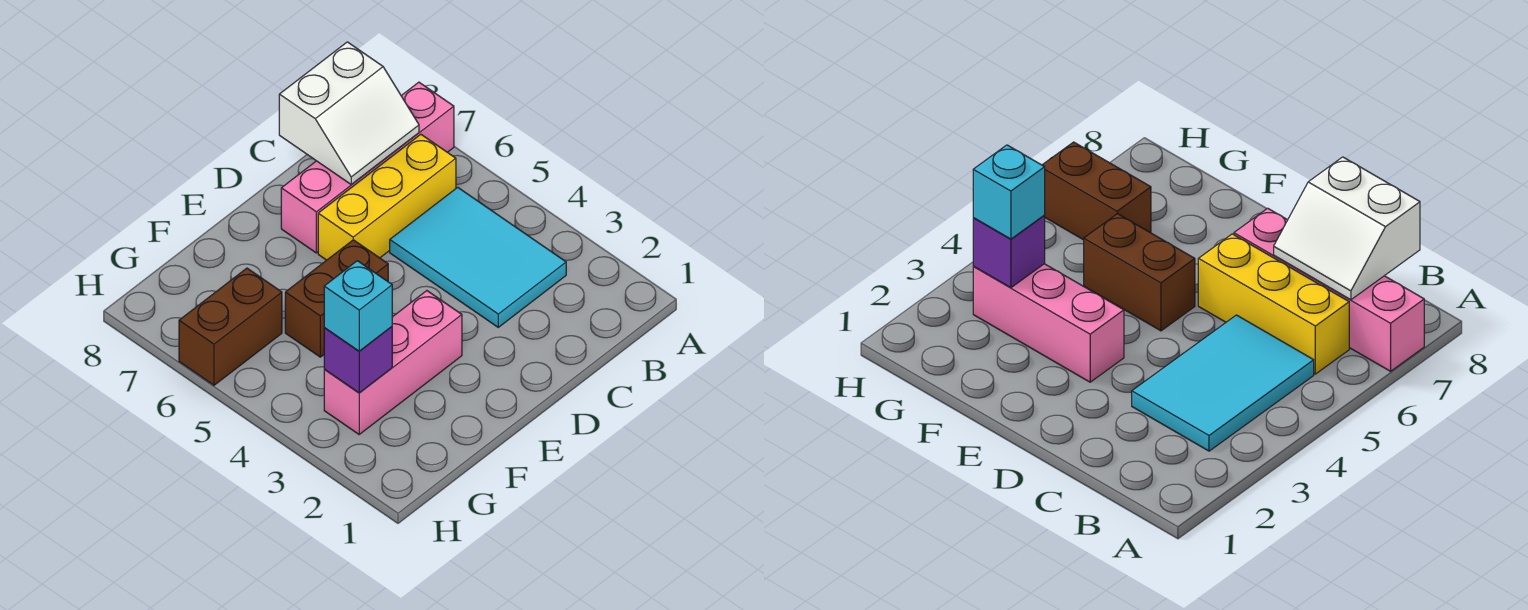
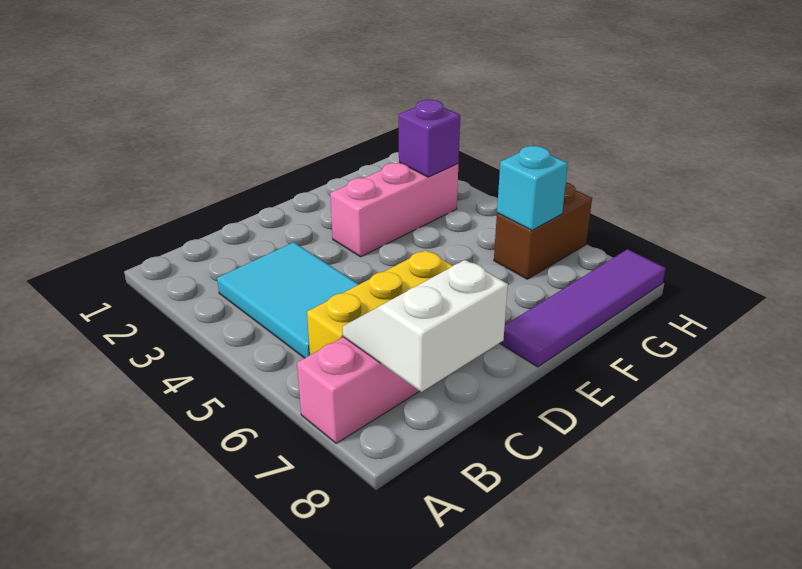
brown 1x2 brick [285,240,388,357] -> none
none -> purple 1x4 tile [500,249,666,367]
cyan 1x1 brick [324,261,392,351] -> cyan 1x1 brick moved to [497,146,568,230]

